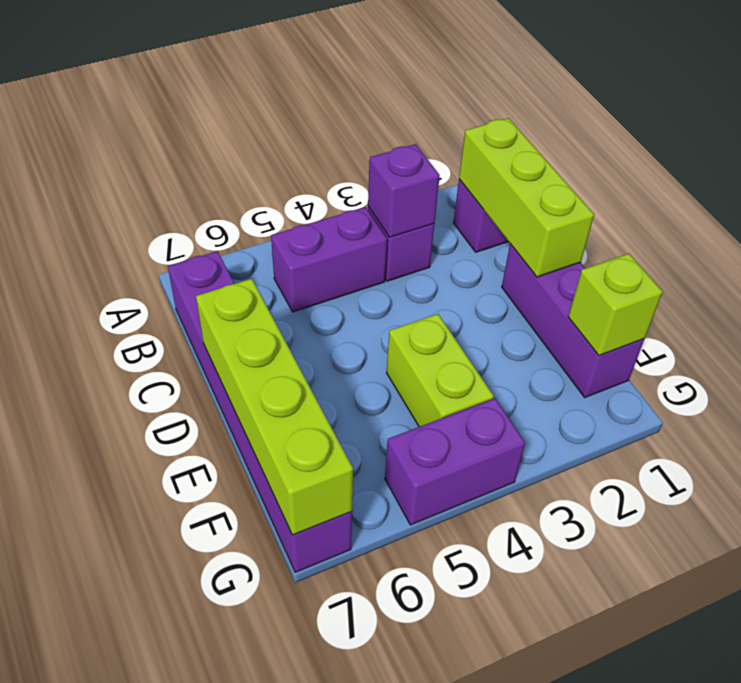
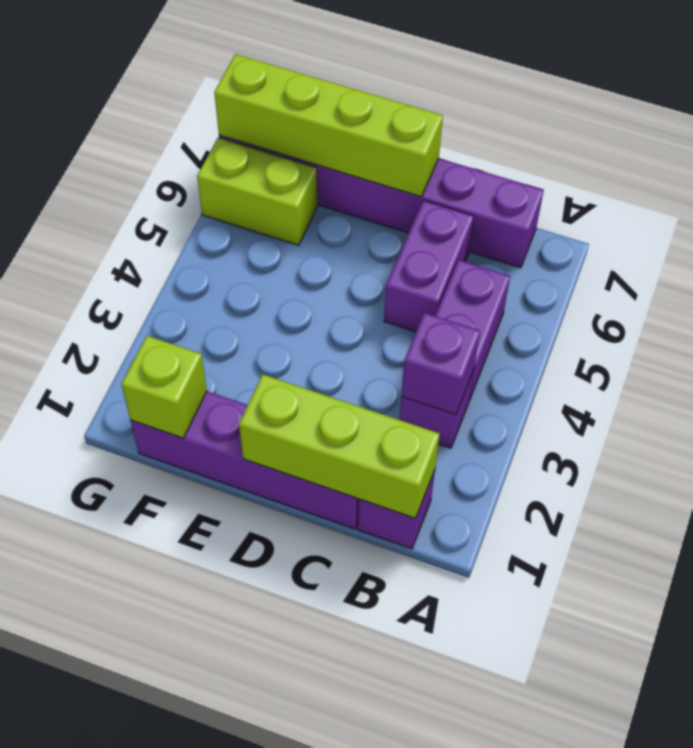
purple 1x3 brick [502,244,644,398] -> purple 1x4 brick [131,391,359,529]
lime 1x2 brick [387,314,494,427] -> lime 1x2 brick moved to [197,138,317,245]
purple 1x2 brick [385,398,525,525] -> purple 1x2 brick moved to [384,200,474,332]

